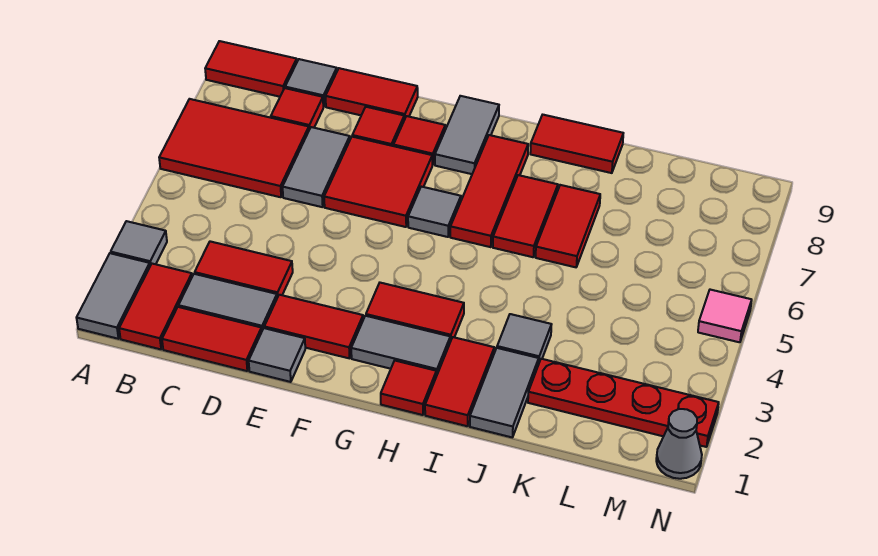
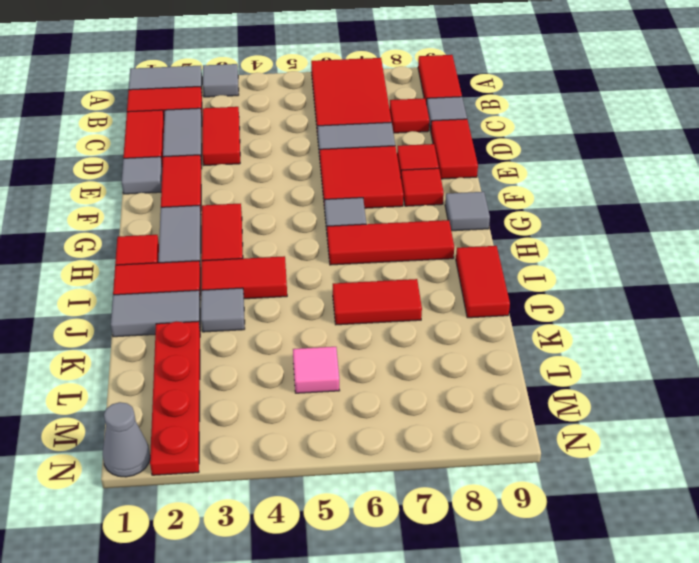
grey 1x2 tile [435,96,499,174] -> grey 1x1 tile [445,192,490,231]
red 1x2 tile [493,175,558,257] -> red 1x2 tile moved to [201,256,287,299]
pink 1x1 tile [698,290,752,342] -> pink 1x1 tile moved to [293,347,340,393]

